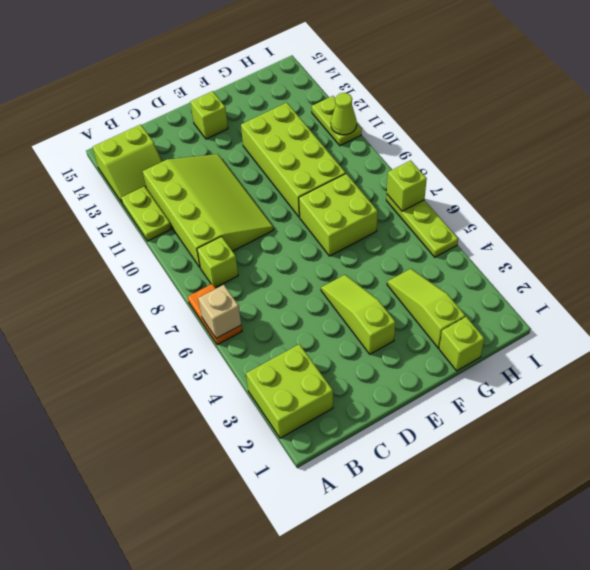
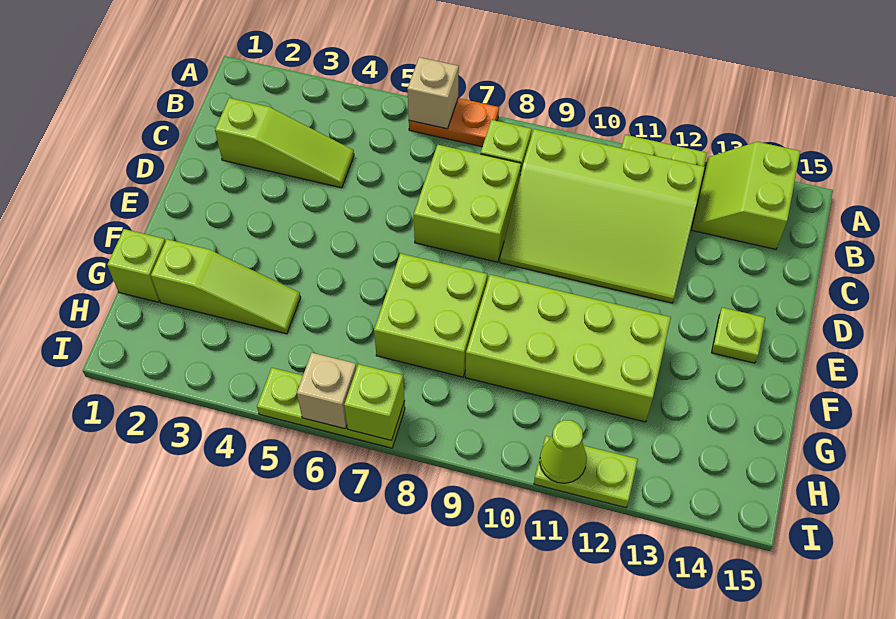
lime 2x2 brick [246,344,333,438] -> lime 2x2 brick moved to [414,145,521,262]
lime 1x3 slope [321,275,396,354] -> lime 1x3 slope moved to [215,98,354,188]
lime 1x1 brick [190,91,228,139] -> lime 1x1 plate [712,308,765,363]
none -> tan 1x1 brick [297,353,357,429]

